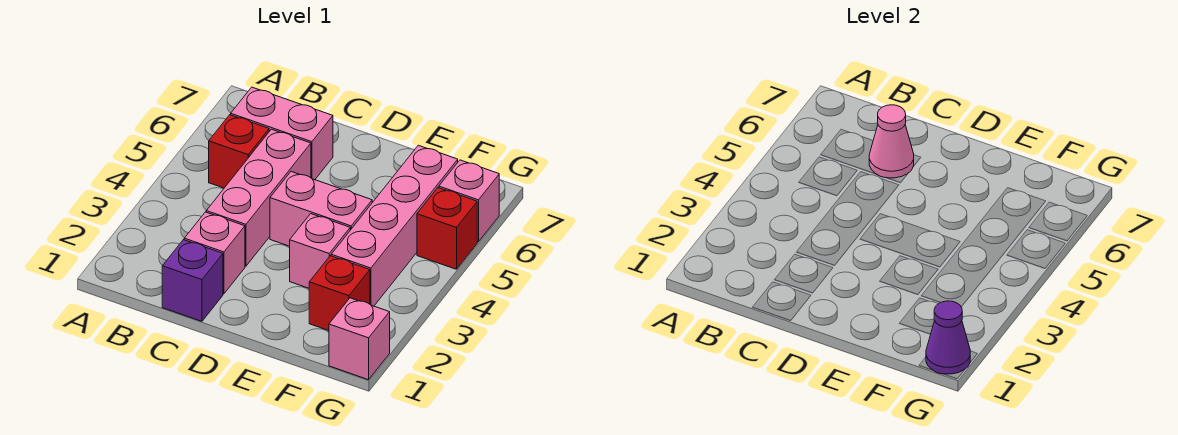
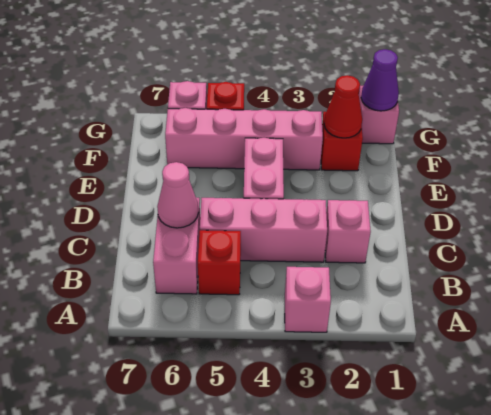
purple 1x1 brick [162,240,223,321] -> none
pink 1x1 brick [290,214,350,288] -> pink 1x1 brick moved to [285,267,331,332]
none -> red 1x1 cone [324,75,362,138]

